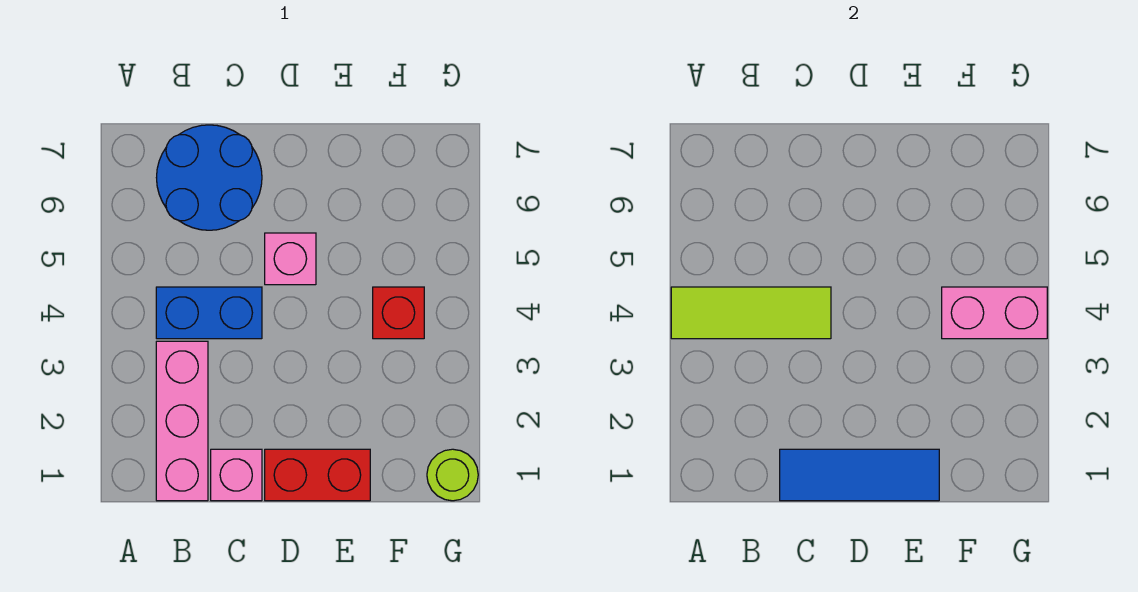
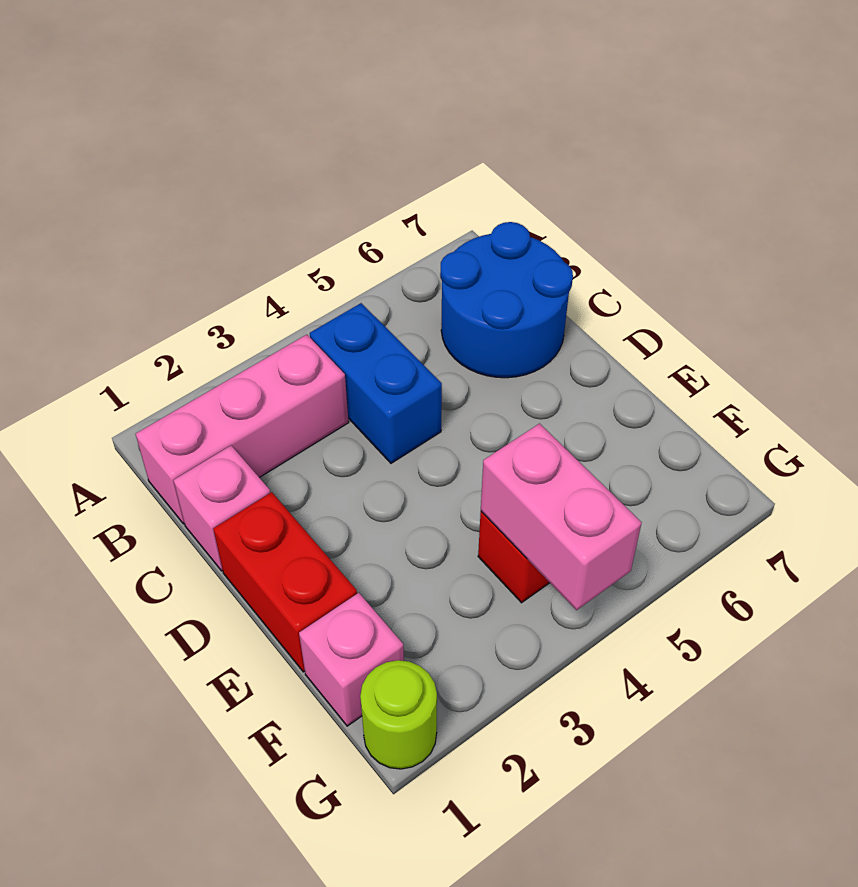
lime 1x3 tile [671,287,831,339] -> none
blue 1x3 tile [780,449,939,501] -> none
pink 1x1 brick [265,233,316,285] -> pink 1x1 brick moved to [299,593,404,726]

